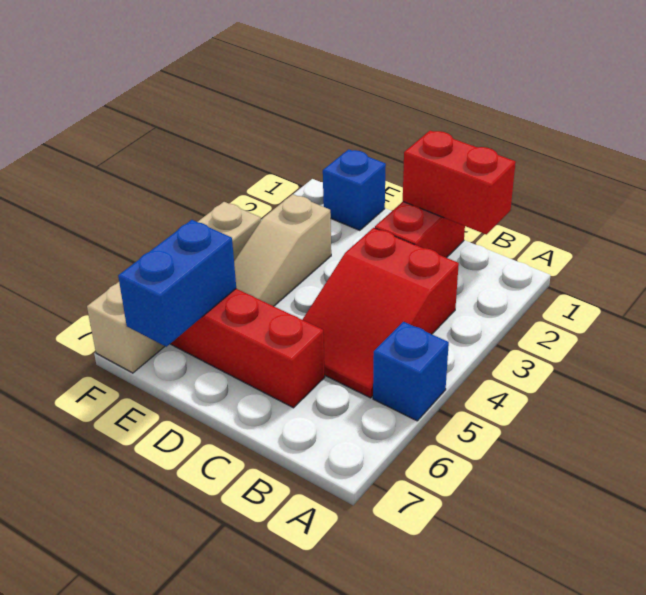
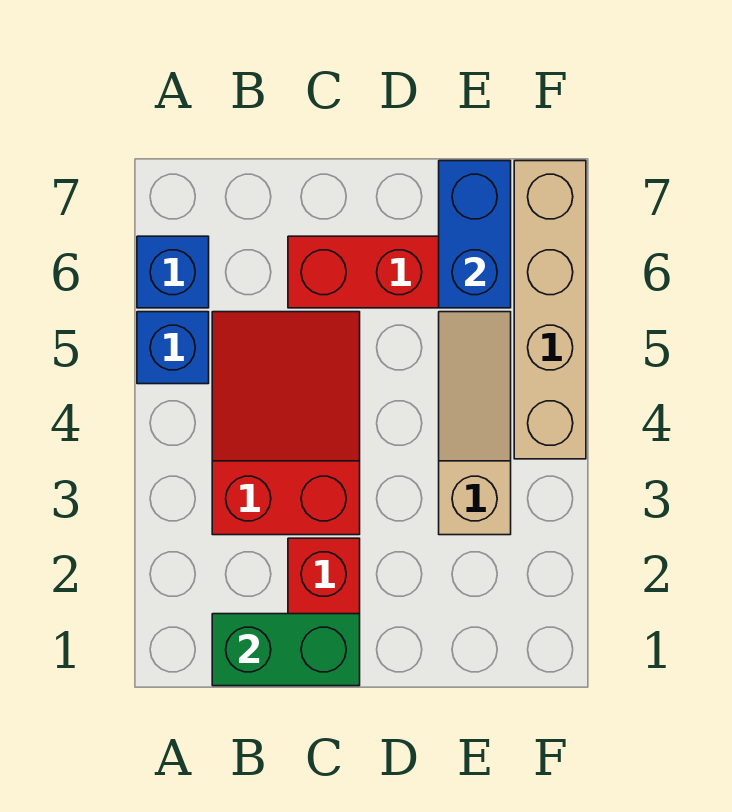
red 1x2 brick [403,131,516,235] -> green 1x2 brick [212,614,360,686]
blue 1x1 brick [323,149,386,230] -> blue 1x1 brick moved to [137,236,209,308]

